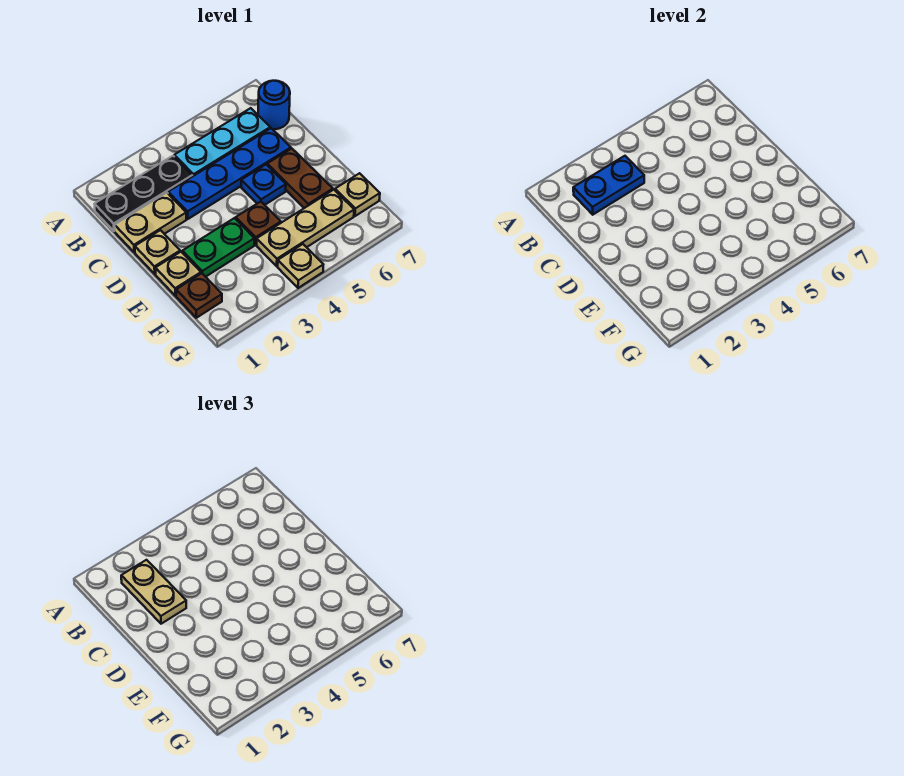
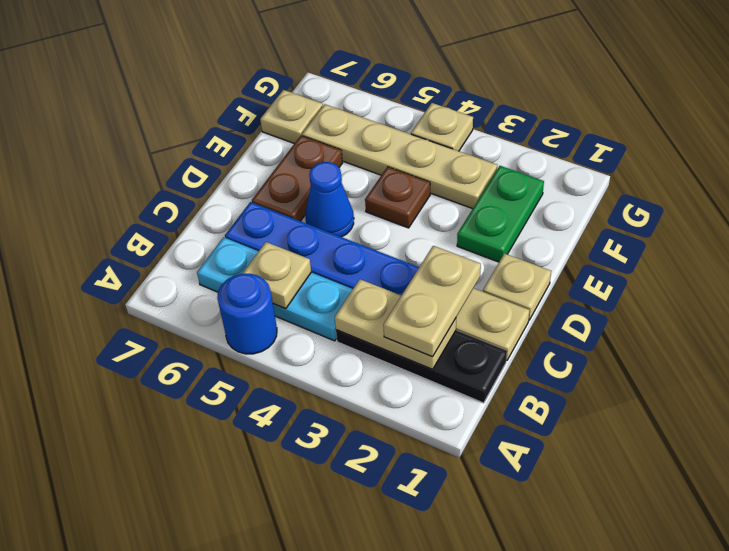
blue 1x2 plate [573,156,644,215] -> tan 1x2 plate [335,279,456,369]
blue 1x1 round brick [258,81,290,129] -> blue 1x1 round brick moved to [217,274,277,354]
blue 1x1 plate [241,165,286,205] -> blue 1x1 cone [305,162,354,237]
tan 1x1 plate [155,252,201,296] -> tan 1x1 plate moved to [243,242,311,309]
green 1x2 plate [182,218,254,277] -> green 1x2 plate turned to [457,166,544,262]
brown 1x1 plate [176,273,222,318] -> none
tan 1x3 plate [257,190,354,266] -> tan 1x4 plate [302,104,497,209]

